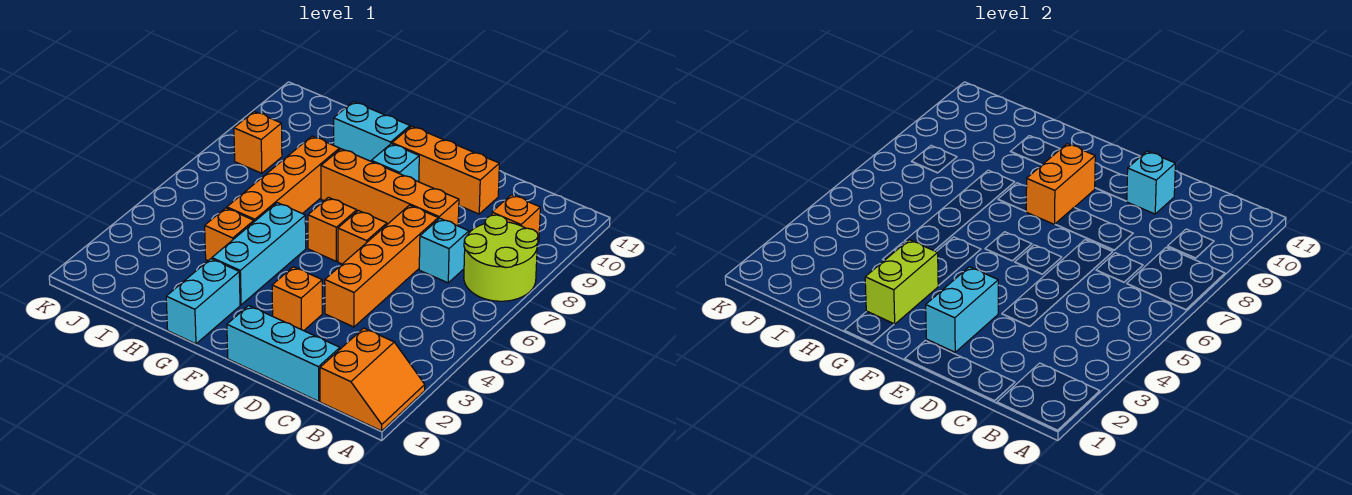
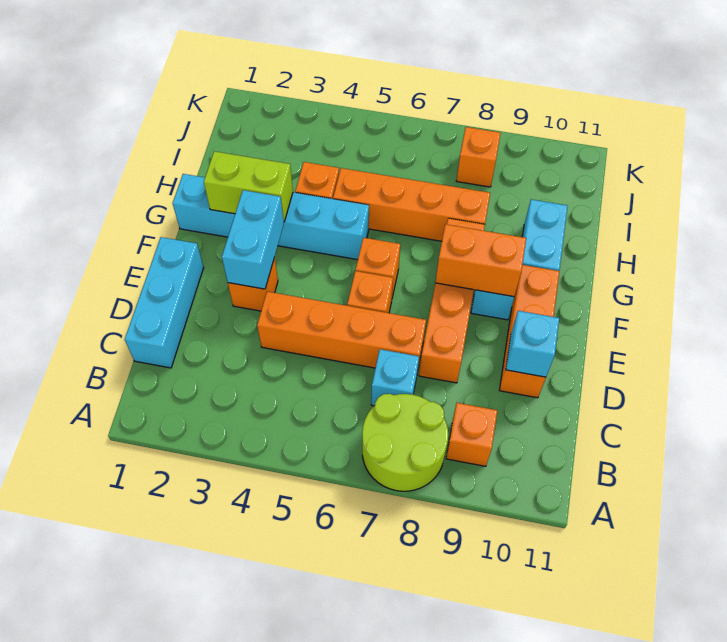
orange 2x2 slope [320,328,425,431] -> none
cyan 1x2 brick [926,267,998,352] -> cyan 1x2 brick turned to [222,190,284,289]

